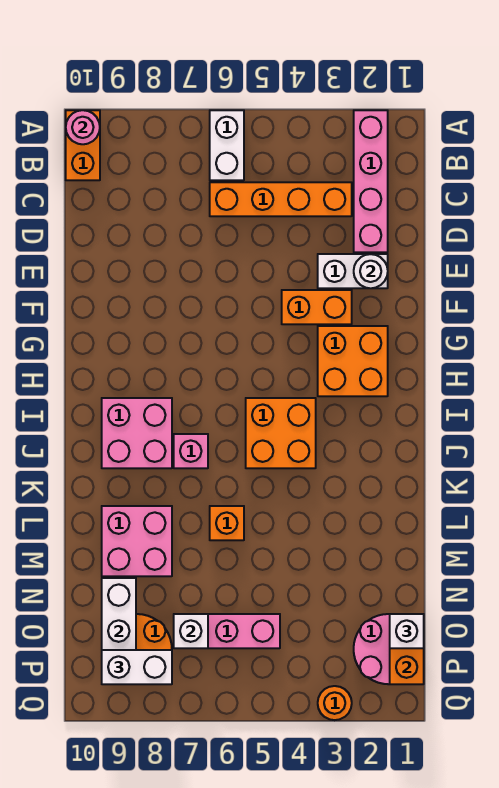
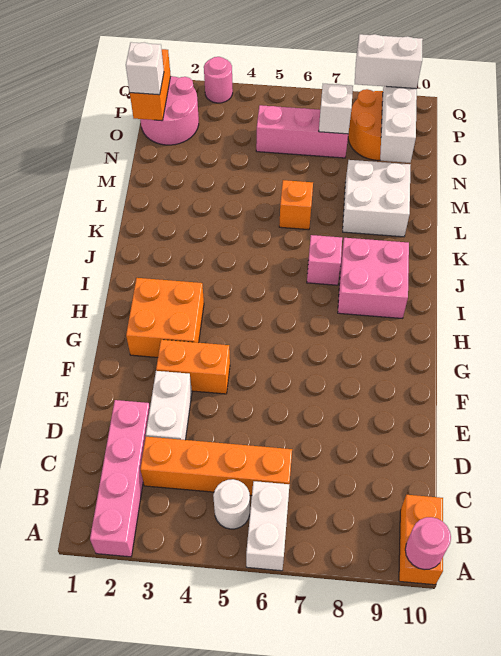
white 1x2 brick [318,254,388,288] -> white 1x2 brick turned to [146,371,192,440]
white 1x1 round brick [354,254,388,288] -> white 1x1 round brick moved to [213,479,250,529]
orange 2x2 brick [246,398,316,468] -> none
pink 2x2 brick [102,506,172,576] -> white 2x2 brick [343,160,410,237]
orange 1x1 round brick [318,686,352,720] -> pink 1x1 round brick [204,57,233,103]

